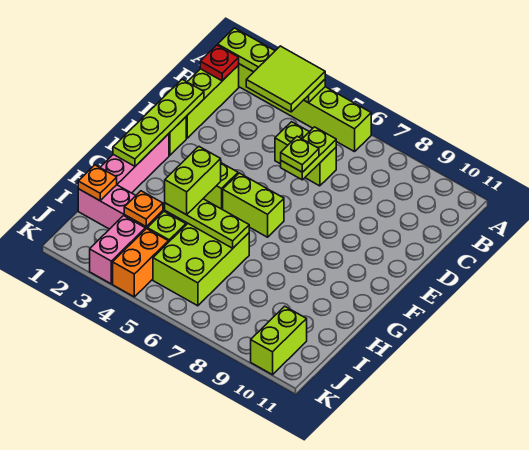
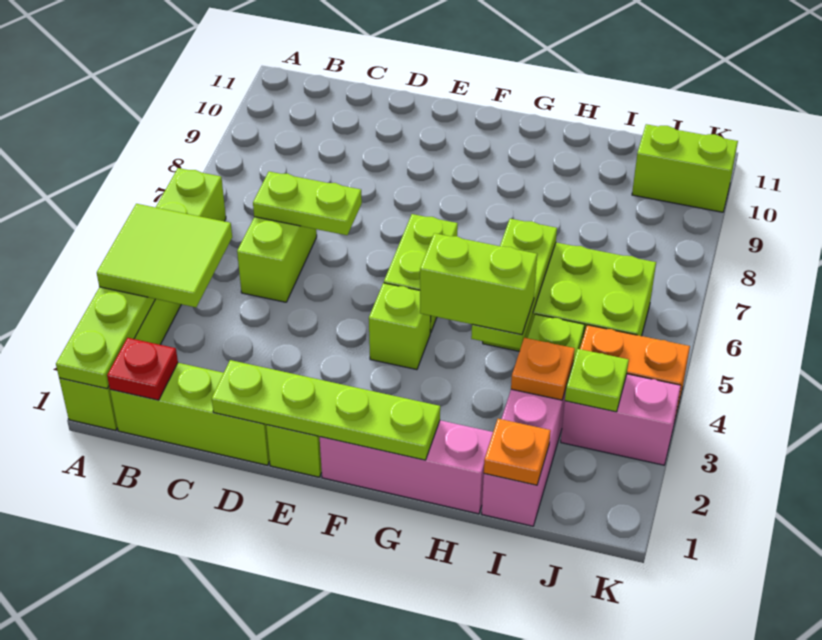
lime 1x1 plate [281,136,319,172] -> lime 1x1 plate moved to [565,349,629,412]

